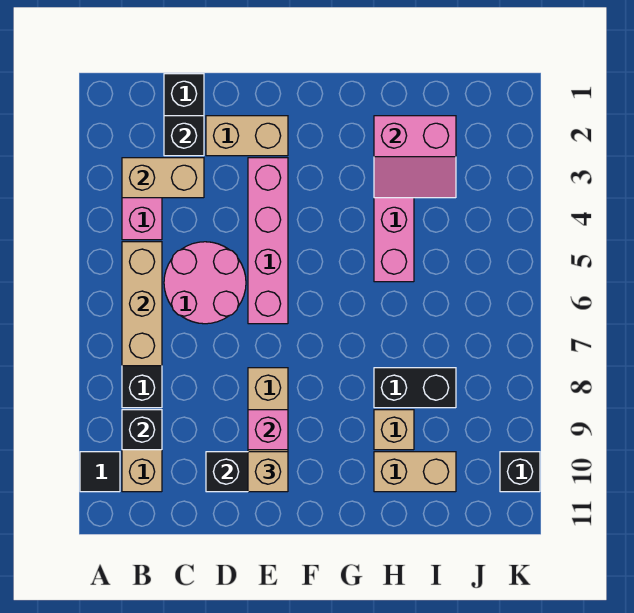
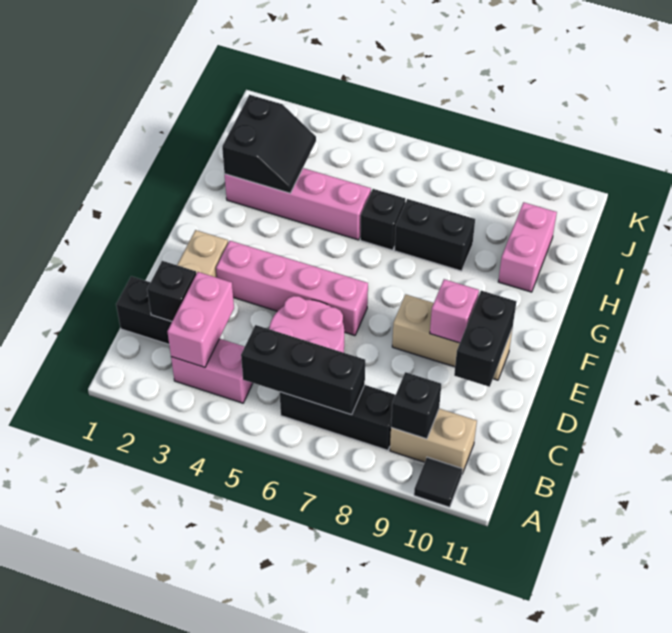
tan 1x2 brick [122,158,204,198] -> pink 1x2 brick [167,272,234,367]
tan 1x3 brick [122,242,162,366] -> black 1x3 brick [241,325,365,415]
tan 1x1 brick [248,452,288,492] -> none
pink 2x2 slope [374,116,456,198] -> black 2x2 slope [222,95,316,193]
black 1x2 brick [374,368,456,408] -> black 1x2 brick turned to [394,199,475,271]
tan 1x1 brick [374,410,414,450] -> none
tan 1x2 brick [374,452,456,492] -> pink 1x2 brick [498,202,557,292]
black 1x1 brick [500,452,540,492] -> black 1x1 brick moved to [360,189,406,250]

